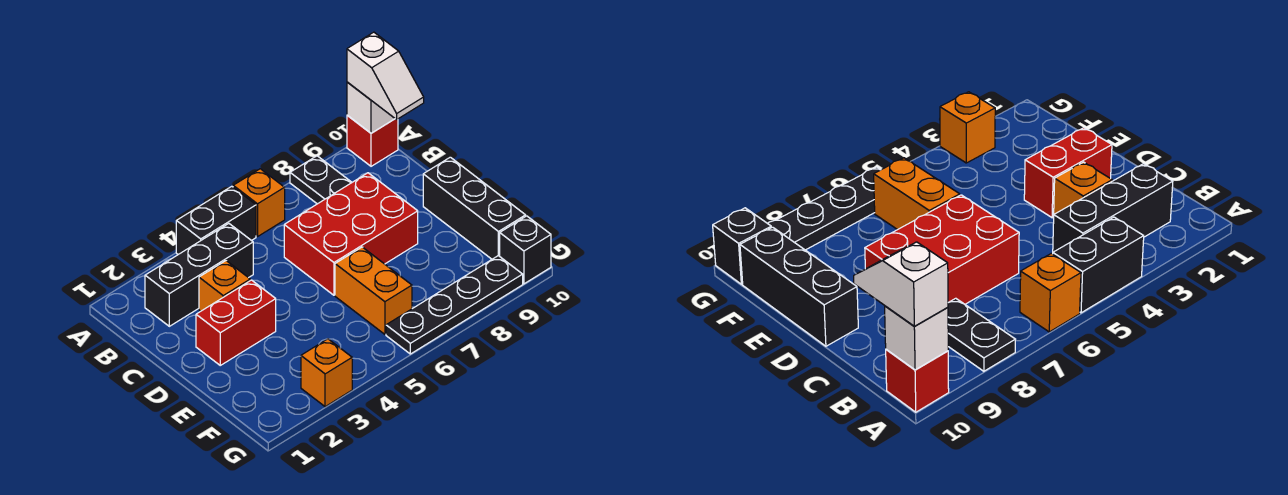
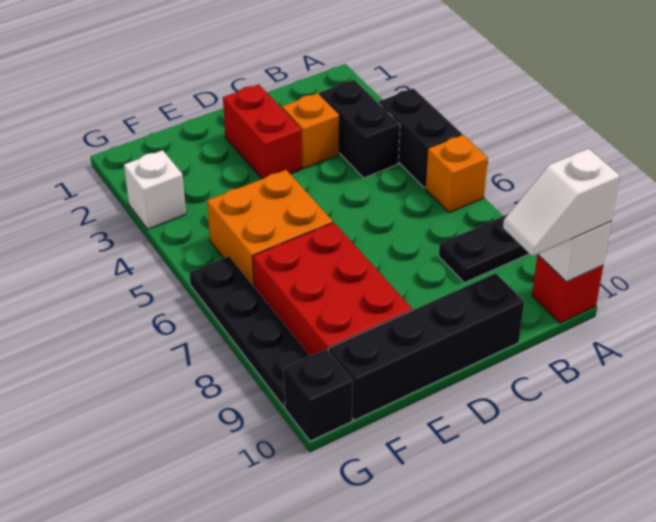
black 1x3 brick [145,224,253,326] -> black 1x2 brick [319,80,400,178]
red 2x3 brick [284,173,418,295] -> red 2x3 brick moved to [253,223,412,356]
black 1x3 brick [423,157,526,259] -> black 1x4 brick [329,273,524,420]
orange 1x2 brick [335,247,412,334] -> orange 2x2 brick [207,170,333,286]
orange 1x1 brick [301,339,352,407] -> white 1x1 brick [124,150,186,229]

